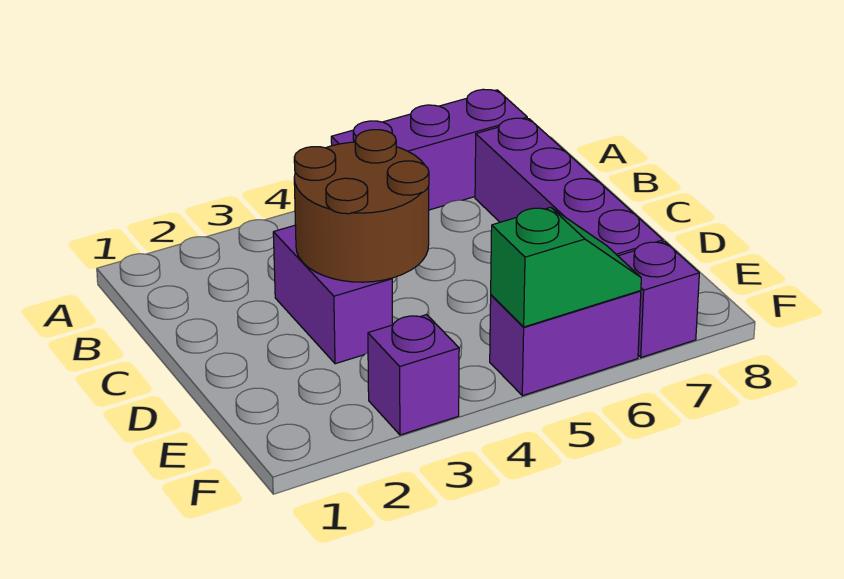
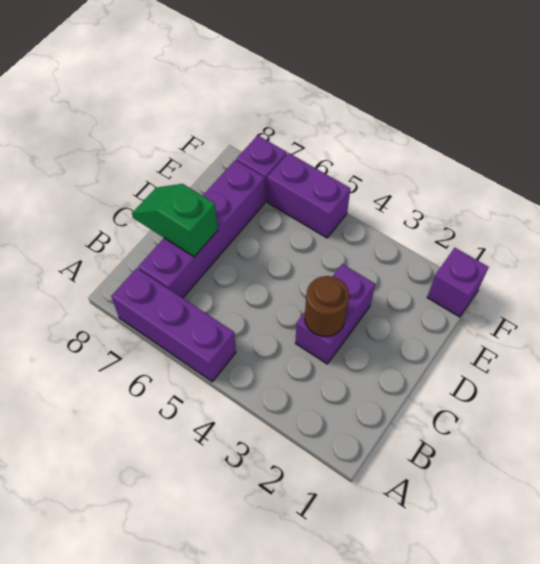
brown 2x2 round brick [294,130,429,282] -> brown 1x1 round brick [305,276,349,336]
purple 1x1 brick [368,315,459,435] -> purple 1x1 brick moved to [427,248,489,317]
green 1x2 slope [491,207,641,327] -> green 1x2 slope moved to [132,184,218,257]

